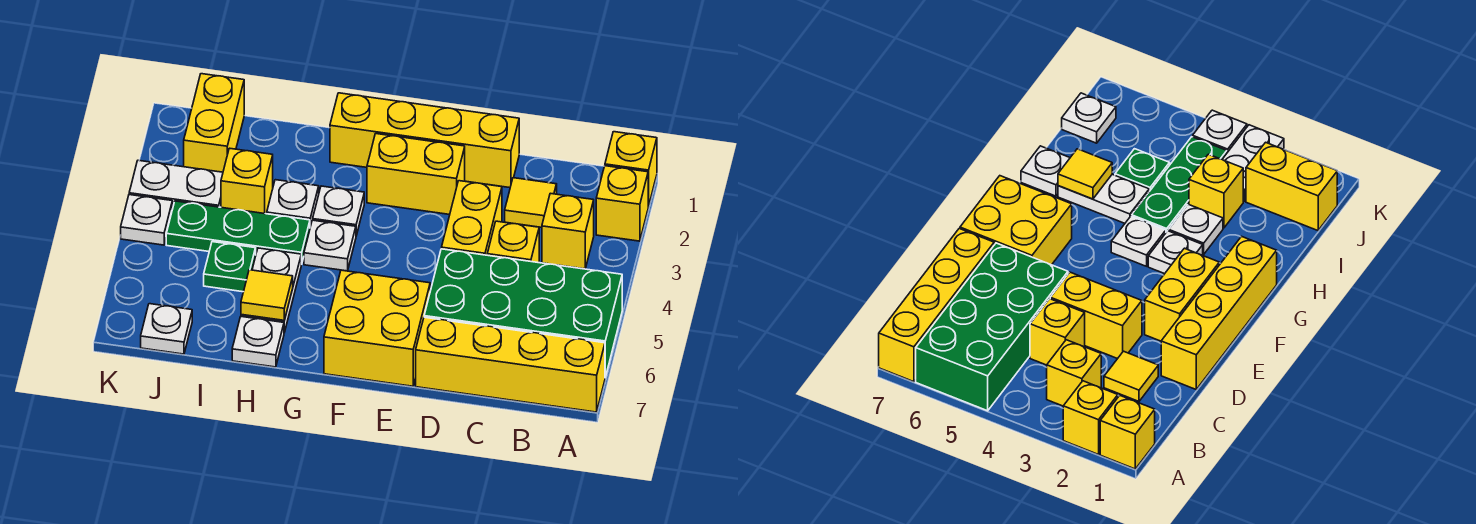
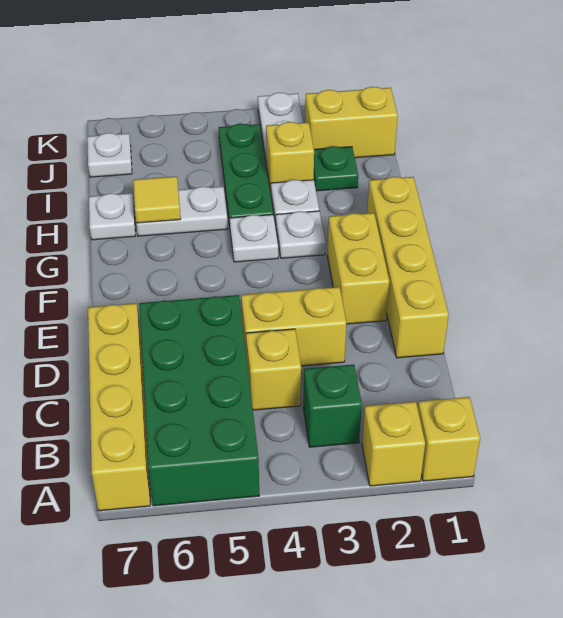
yellow 1x1 brick [542,193,594,269] -> green 1x1 brick [303,365,362,447]
yellow 1x1 tile [505,178,557,227] -> none
yellow 2x2 brick [324,270,430,386] -> none
green 1x1 plate [204,242,256,292] -> green 1x1 plate moved to [314,146,358,191]
white 1x1 plate [121,195,172,245] -> none

